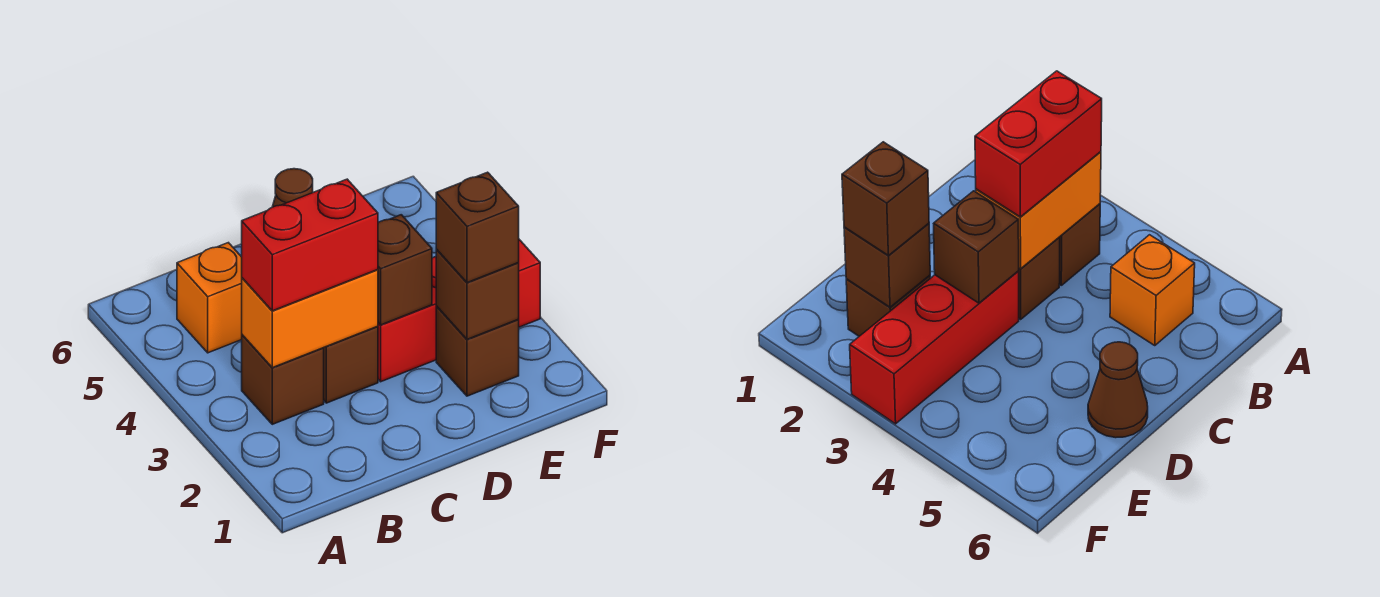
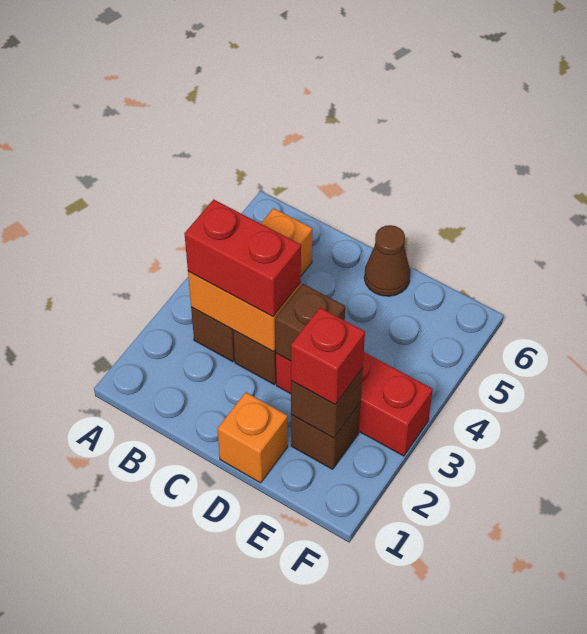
none -> orange 1x1 brick [217,392,288,483]
brown 1x1 brick [436,172,519,283] -> red 1x1 brick [291,308,365,404]

